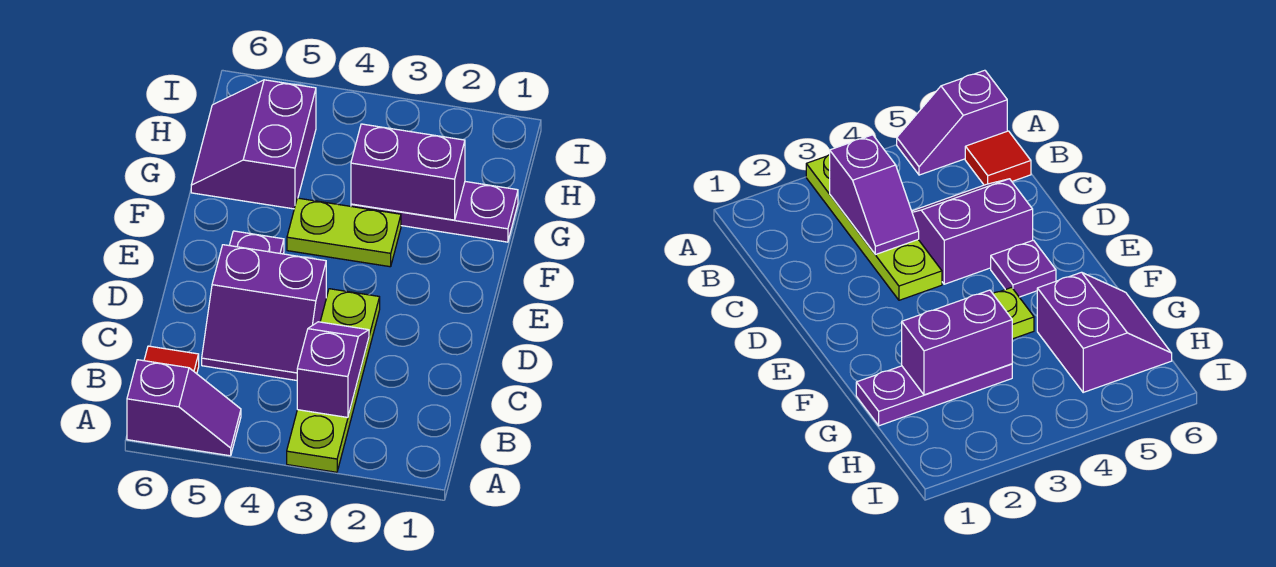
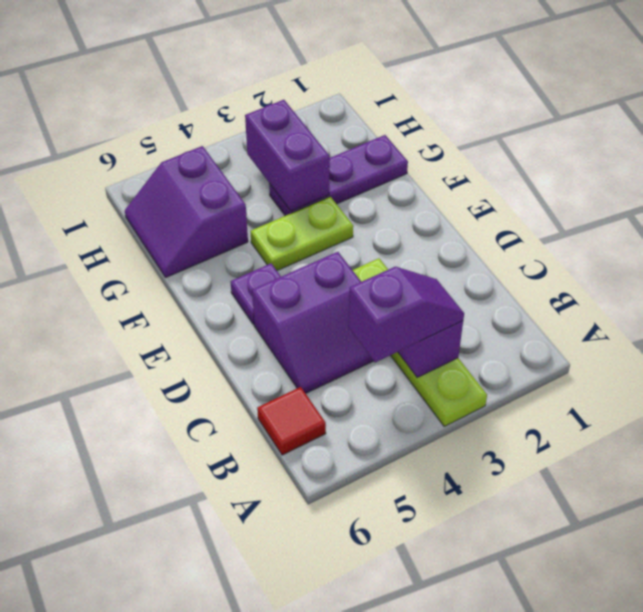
purple 1x2 slope [127,360,241,456] -> purple 1x2 slope moved to [349,267,464,362]
purple 1x2 brick [351,124,465,220] -> purple 1x2 brick turned to [245,100,330,211]

